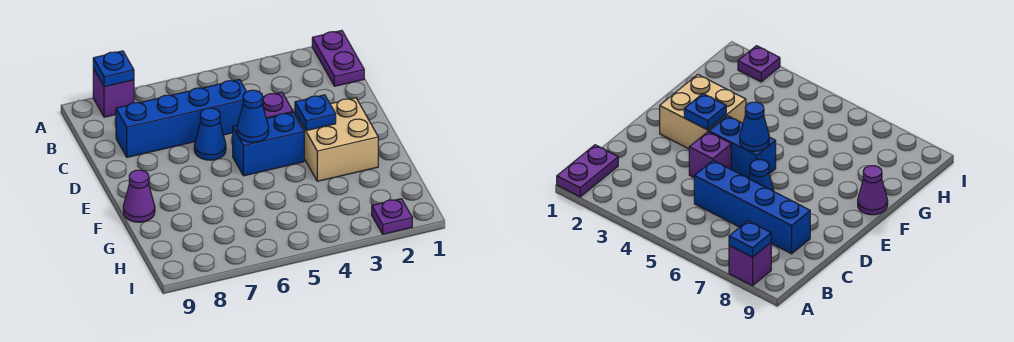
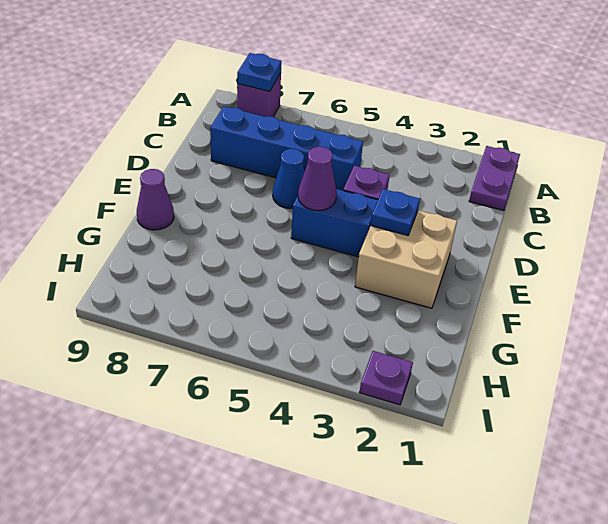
blue 1x1 cone [237,90,269,142] -> purple 1x1 cone [298,147,337,211]

